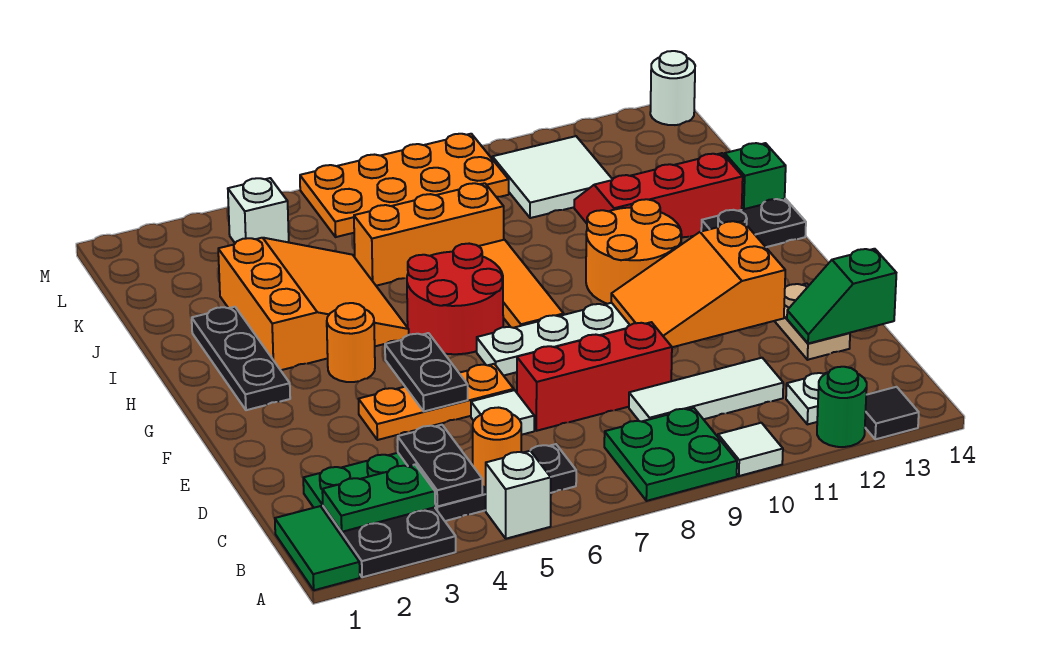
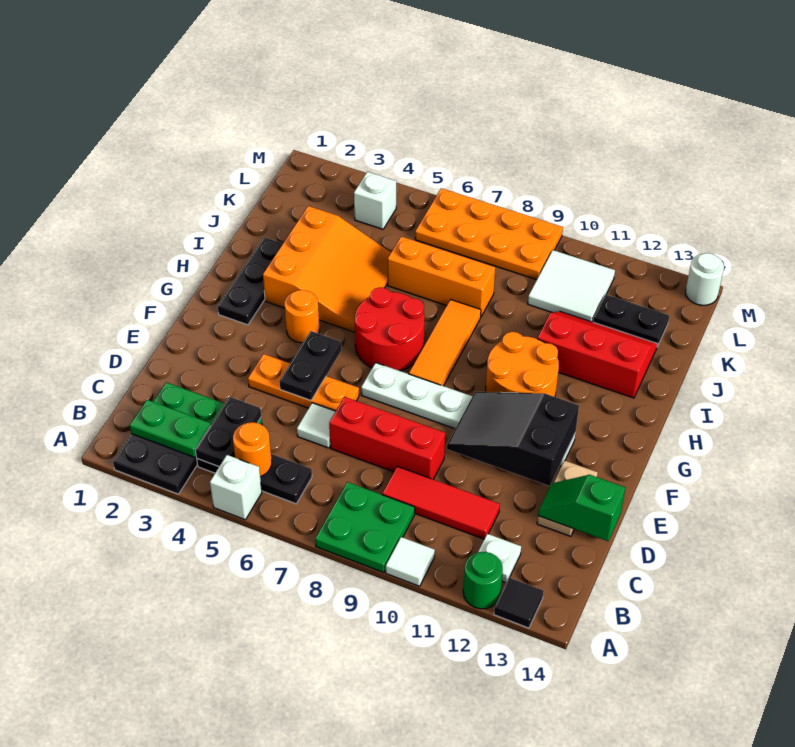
green 1x2 tile [275,506,360,590] -> none
white 1x3 tile [629,358,783,422] -> red 1x3 tile [382,466,500,539]
orange 2x3 slope [611,221,785,347] -> black 2x3 slope [447,392,579,486]
black 1x2 plate [701,199,806,247] -> black 1x2 plate moved to [593,294,669,347]
green 1x1 brick [725,143,786,210] -> none

